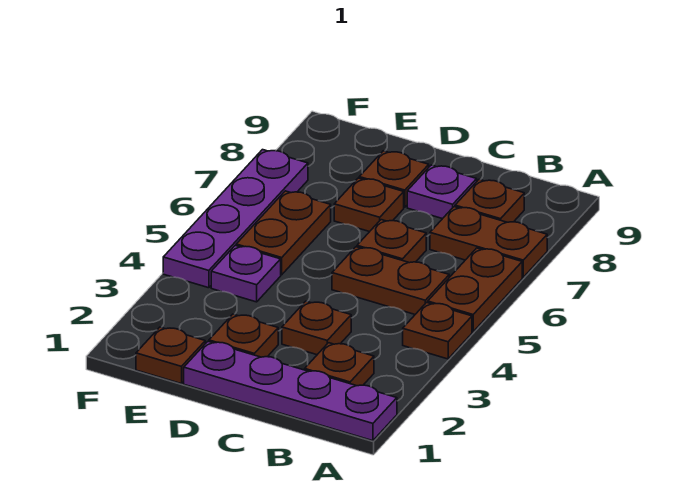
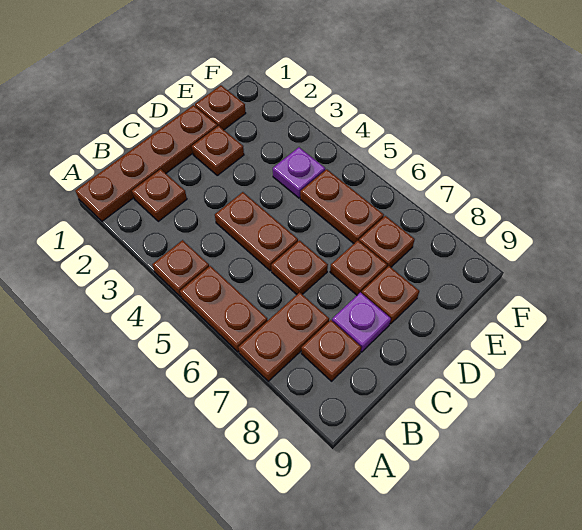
purple 1x4 plate [184,342,397,441] -> brown 1x4 plate [76,105,217,221]
brown 1x2 plate [332,247,449,314] -> brown 1x2 plate turned to [215,192,298,271]
brown 1x1 plate [282,301,351,355] -> brown 1x1 plate moved to [359,216,415,267]
purple 1x4 plate [163,150,308,288] -> none

